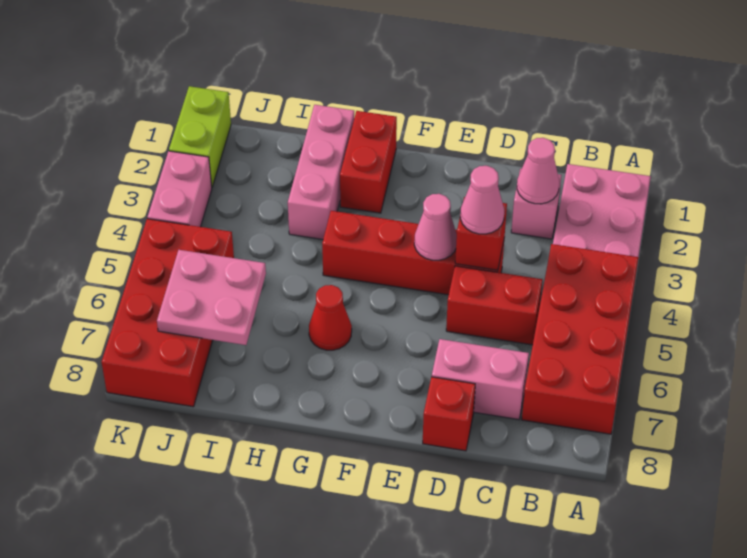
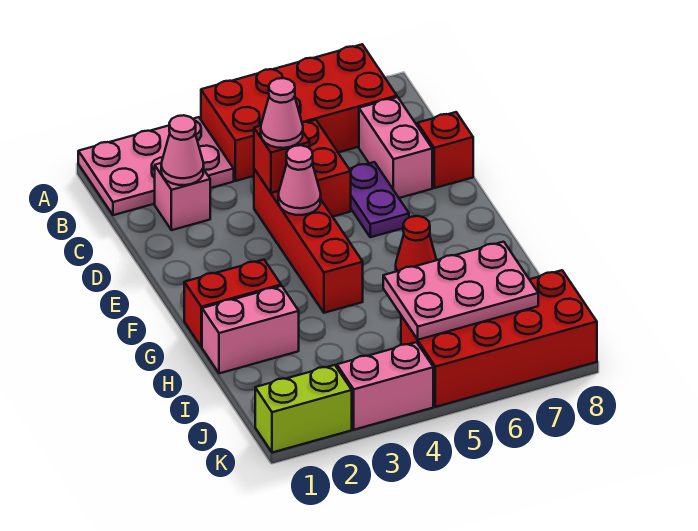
none -> purple 1x2 plate [349,162,409,237]
pink 1x3 brick [288,105,354,239] -> pink 1x2 brick [202,286,299,373]
pink 2x2 plate [157,250,266,345] -> pink 2x3 plate [383,242,538,340]

